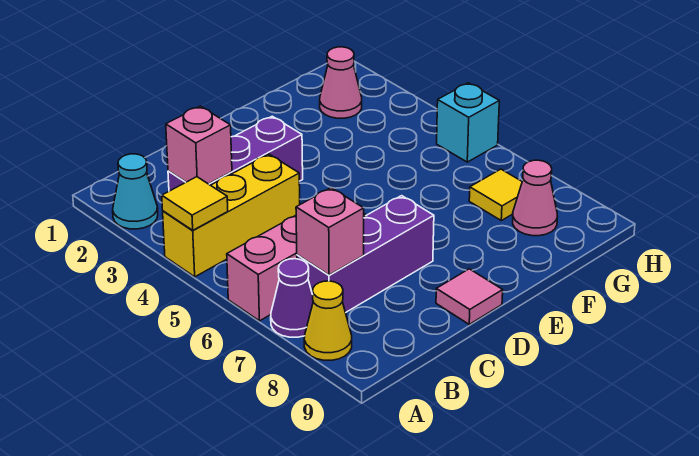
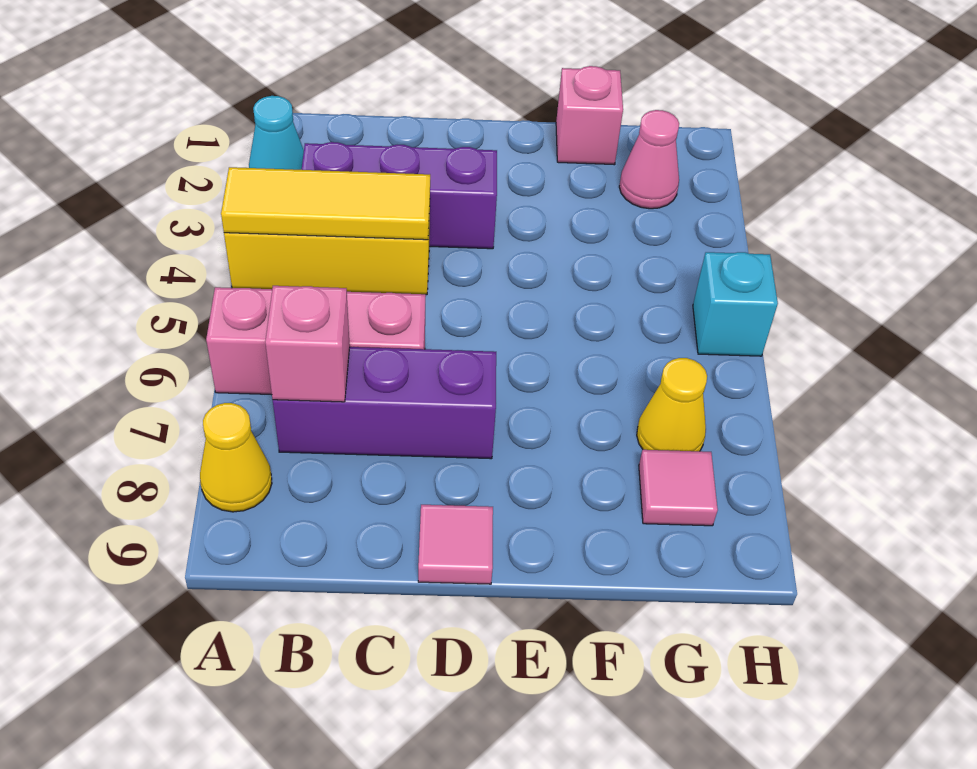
yellow 1x1 tile [162,177,228,230] -> yellow 1x3 tile [221,167,430,240]
purple 1x1 cone [271,259,313,337] -> none
pink 1x1 brick [166,106,232,184] -> pink 1x1 brick moved to [556,66,623,165]
yellow 1x1 tile [469,169,522,221] -> yellow 1x1 cone [637,358,707,451]
pink 1x1 cone [513,160,557,236] -> pink 1x1 tile [639,450,718,526]

